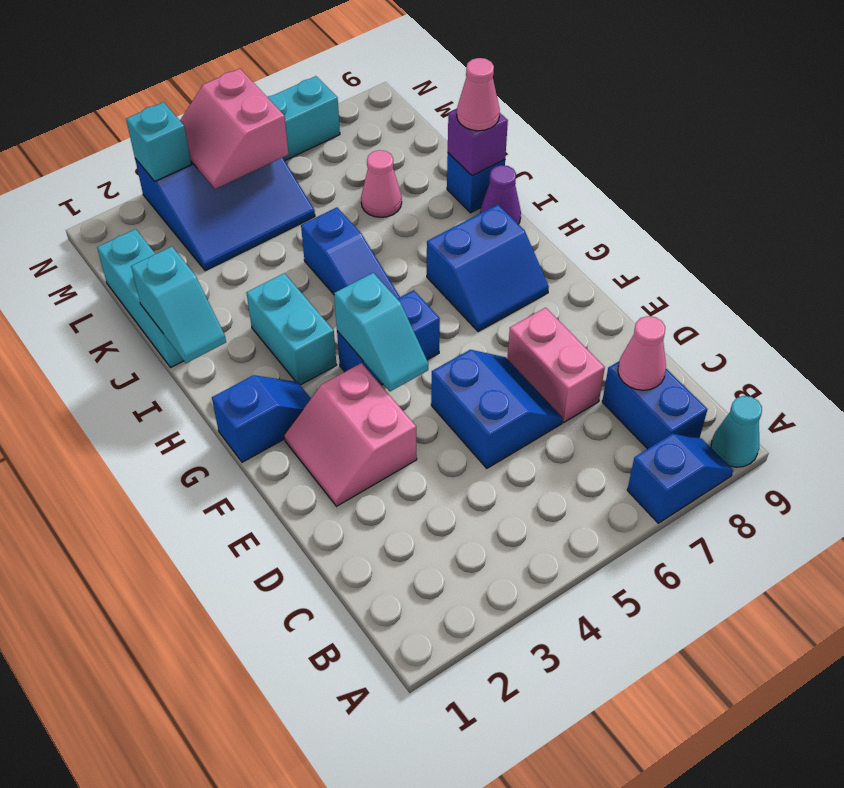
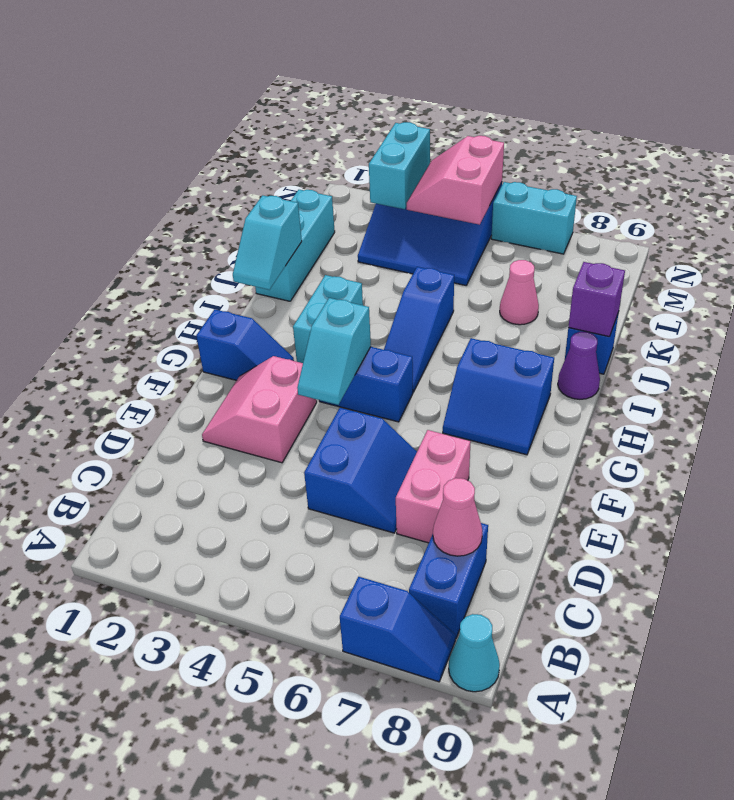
pink 1x1 cone [457,58,500,131] -> none
cyan 1x1 brick [126,102,191,181] -> cyan 1x2 brick [369,122,430,209]

